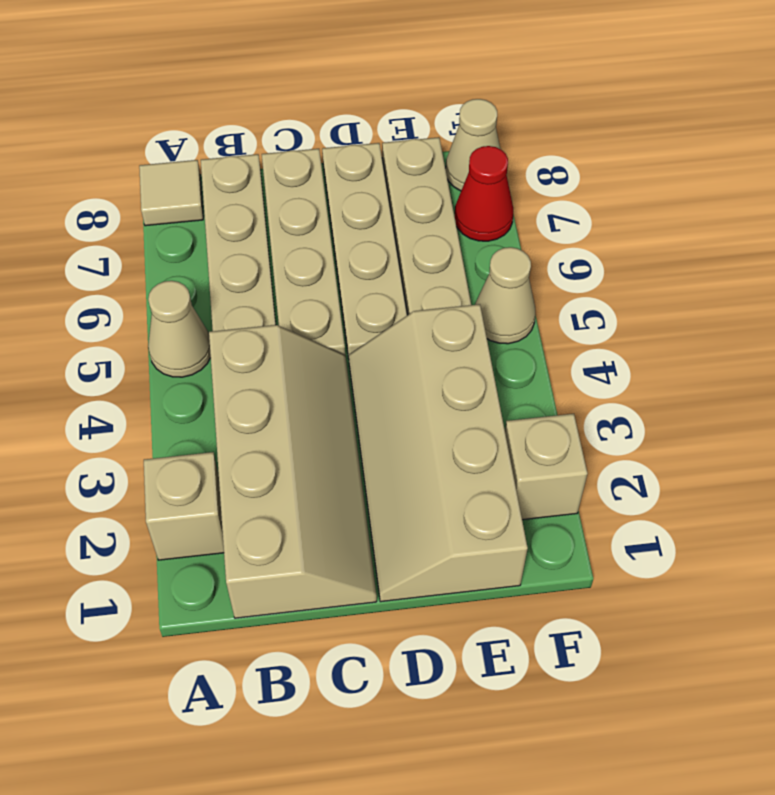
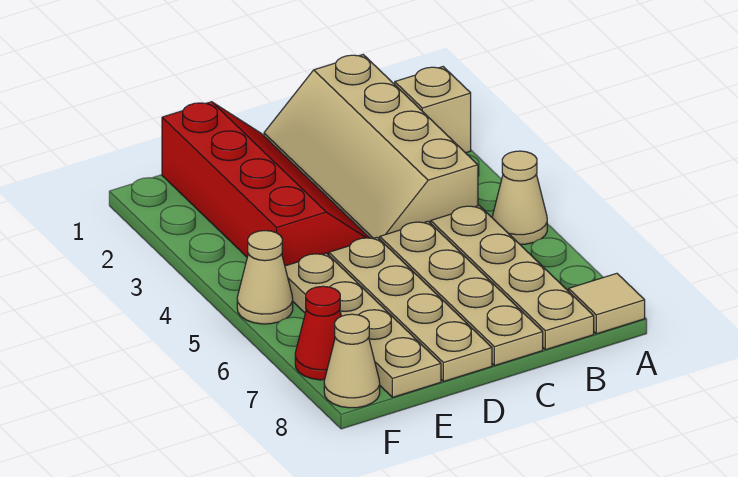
tan 2x4 slope [349,304,528,602] -> red 2x4 slope [162,102,369,266]
tan 1x1 brick [505,414,588,520] -> none

